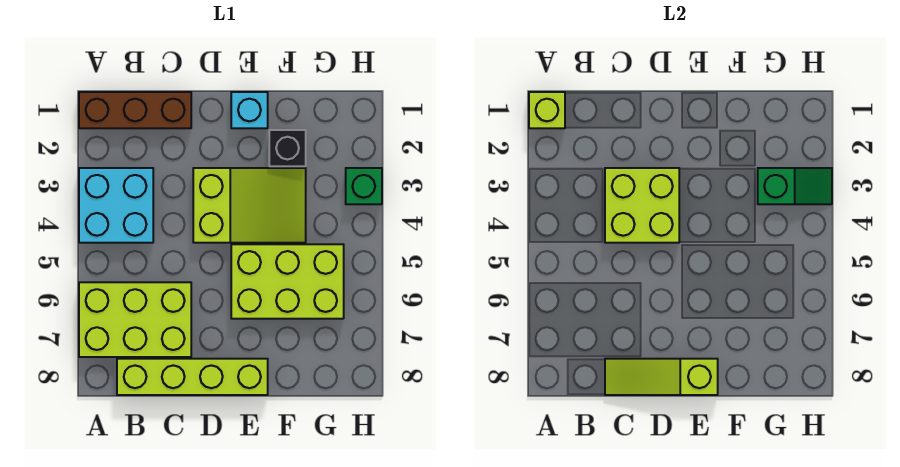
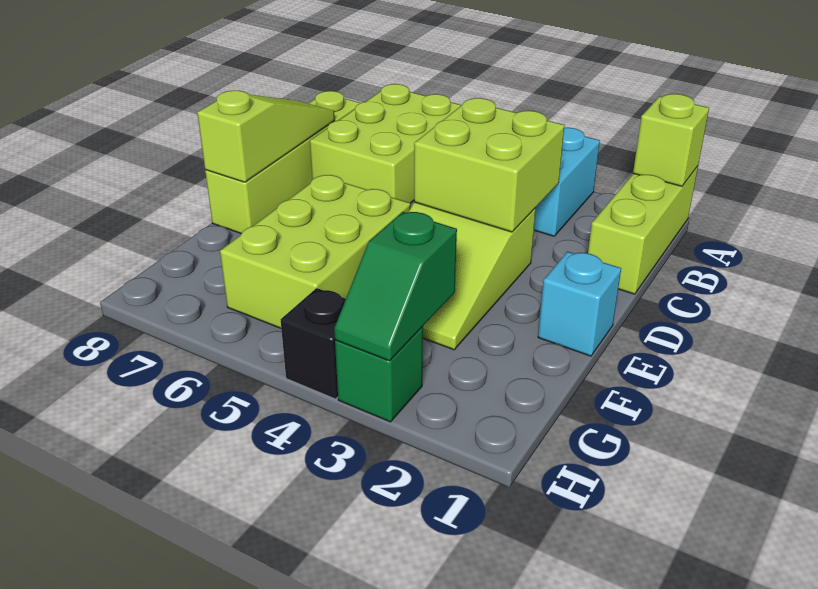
brown 1x3 brick [79,92,191,128] -> lime 1x3 brick [588,166,698,294]
black 1x1 brick [269,130,306,166] -> black 1x1 brick moved to [281,288,346,399]

